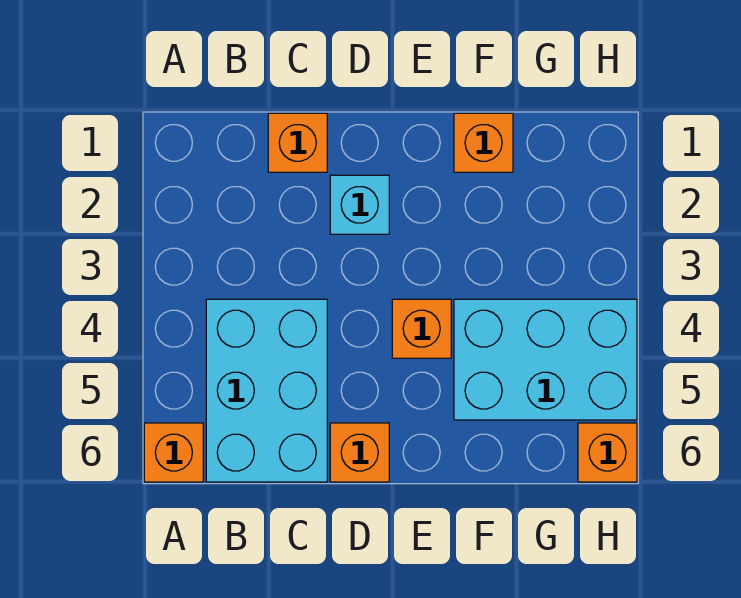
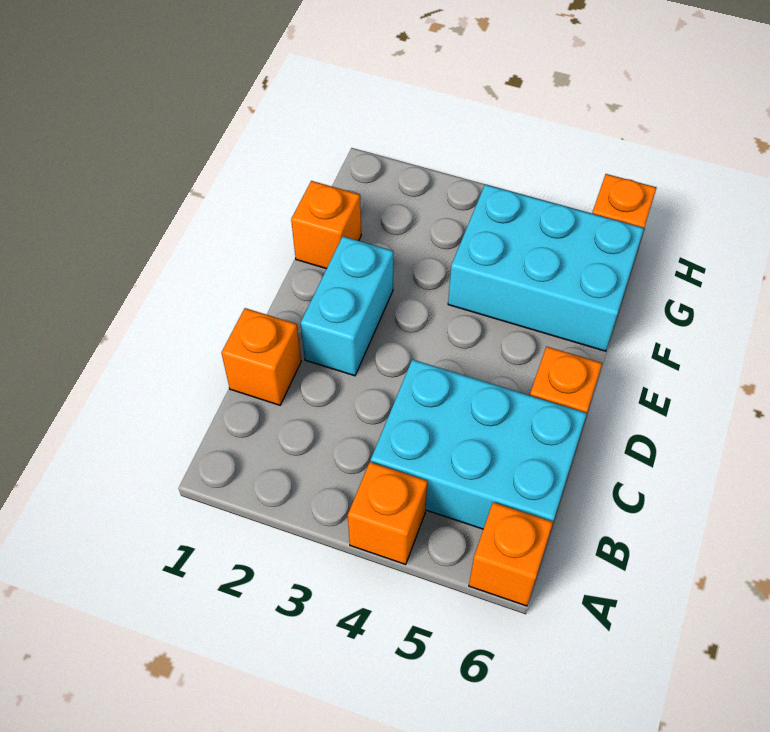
cyan 1x1 brick [330,175,389,234] -> cyan 1x2 brick [301,236,393,376]
orange 1x1 brick [392,299,451,358] -> orange 1x1 brick moved to [348,462,428,565]
cyan 2x3 brick [454,299,637,420] -> cyan 2x3 brick turned to [448,184,644,351]

